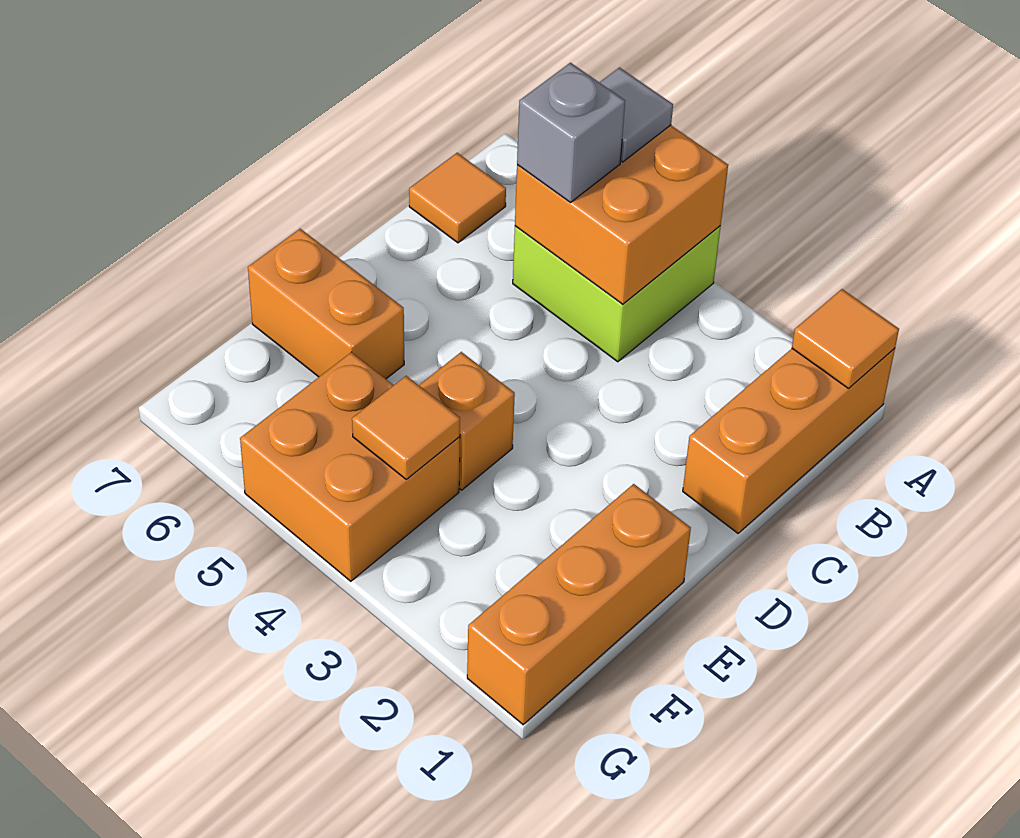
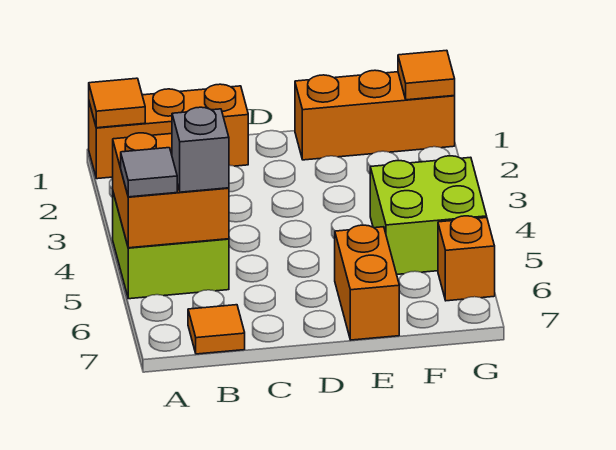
orange 1x1 brick [419,352,515,490] -> orange 1x1 brick moved to [438,216,495,301]
orange 2x2 brick [240,352,460,581] -> lime 2x2 brick [370,156,487,274]
orange 1x1 tile [352,376,460,479] -> orange 1x1 tile moved to [398,50,455,100]

